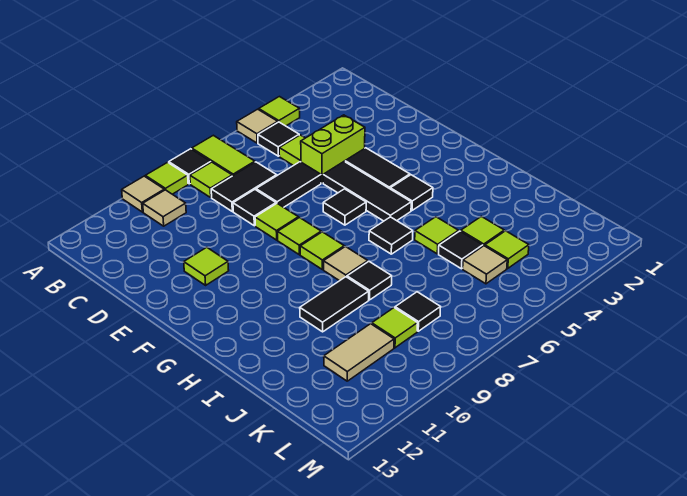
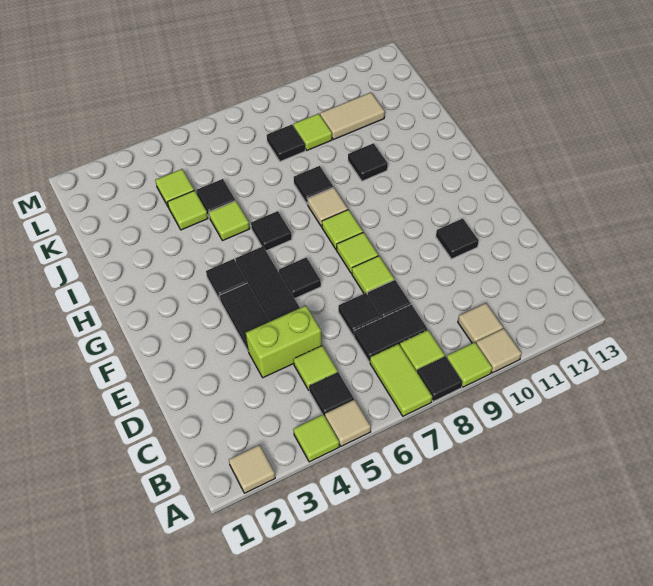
black 1x2 tile [256,162,321,207] -> black 1x1 tile [338,293,381,336]
lime 1x1 tile [184,247,229,285] -> black 1x1 tile [436,219,479,259]
black 1x2 tile [300,277,369,332] -> black 1x1 tile [348,143,388,181]
tan 1x1 tile [463,246,507,284] -> tan 1x1 tile moved to [229,445,275,493]

